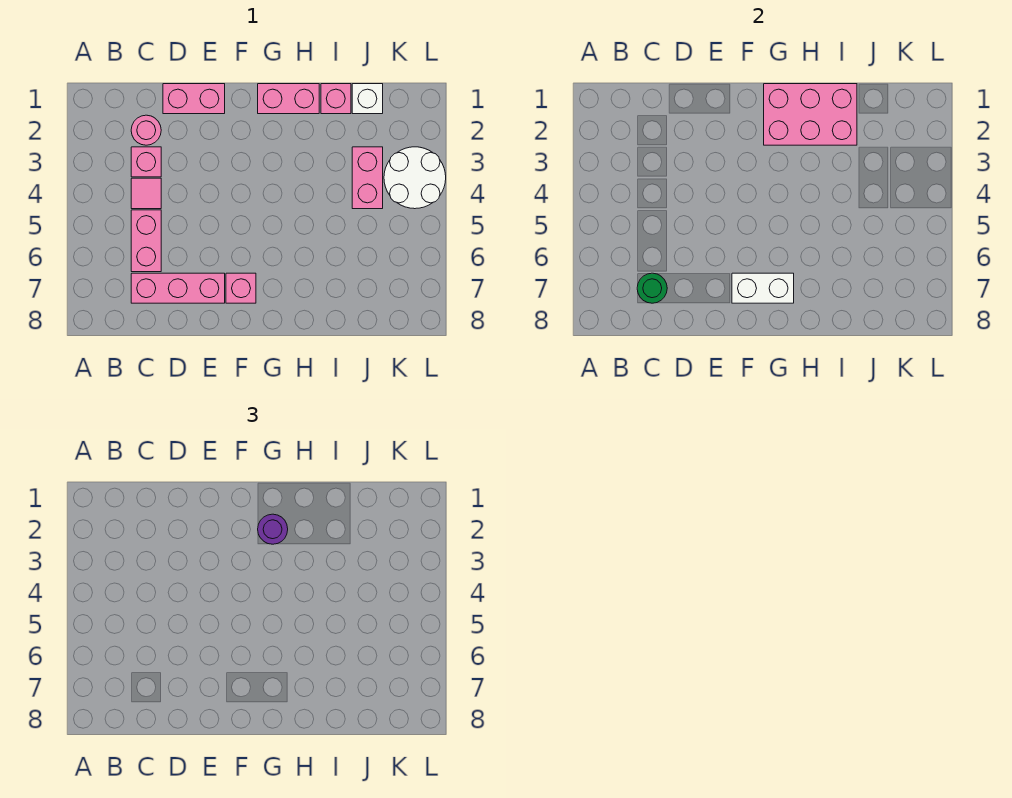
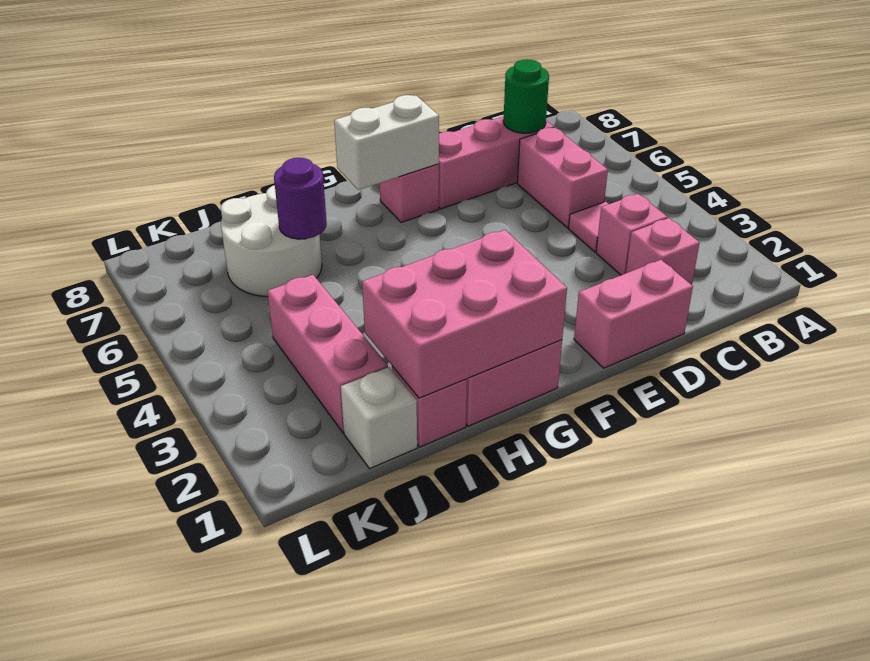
pink 1x1 round brick [131,115,161,145] -> pink 1x1 brick [626,218,699,285]
purple 1x1 round brick [258,514,288,544] -> purple 1x1 round brick moved to [274,158,327,239]
pink 1x2 brick [352,147,383,209] -> pink 1x3 brick [268,275,388,433]
white 2x2 round brick [384,147,446,209] -> white 2x2 round brick moved to [221,185,322,297]

